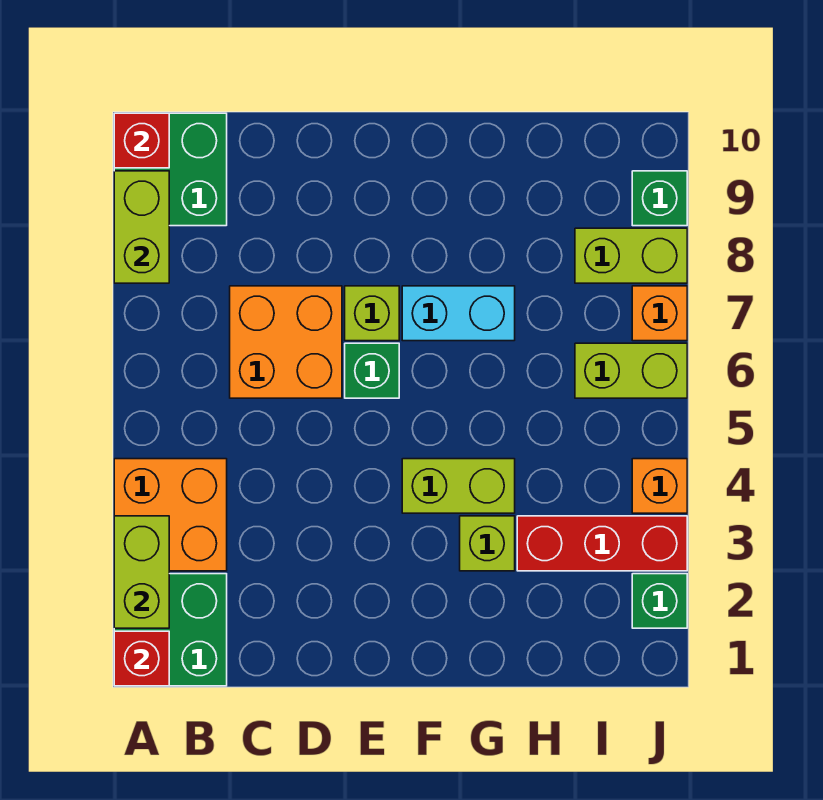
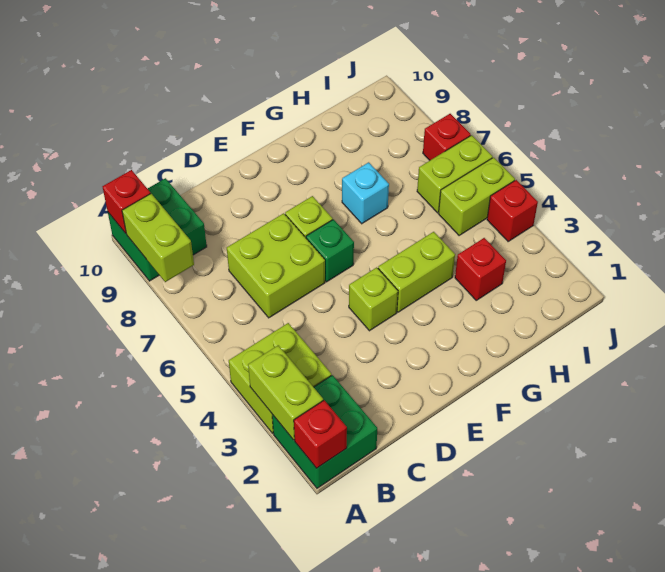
orange 2x2 brick [114,459,227,571] -> lime 2x2 brick [229,323,331,433]
orange 2x2 brick [230,286,342,398] -> lime 2x2 brick [227,213,325,318]
cyan 1x2 brick [402,286,515,341] -> cyan 1x1 brick [342,162,389,224]
lime 1x1 brick [460,516,515,571] -> lime 1x1 brick moved to [349,267,398,331]
red 1x3 brick [517,516,687,571] -> red 1x1 brick [455,238,506,300]
lime 1x2 brick [575,228,687,283] -> lime 1x2 brick moved to [438,157,515,236]
green 1x1 brick [632,574,687,628] -> none
orange 1x1 brick [632,459,687,513] -> red 1x1 brick [487,180,538,241]
orange 1x1 brick [632,286,687,341] -> red 1x1 brick [423,114,471,160]
green 1x1 brick [632,171,687,226] -> none

